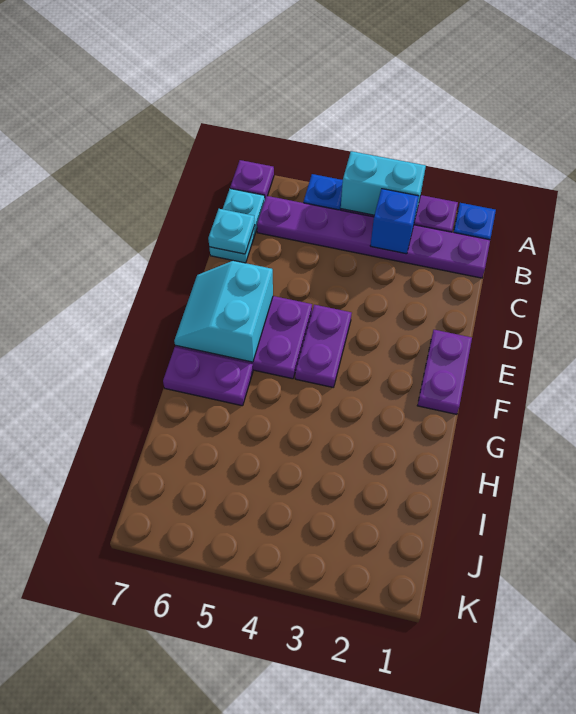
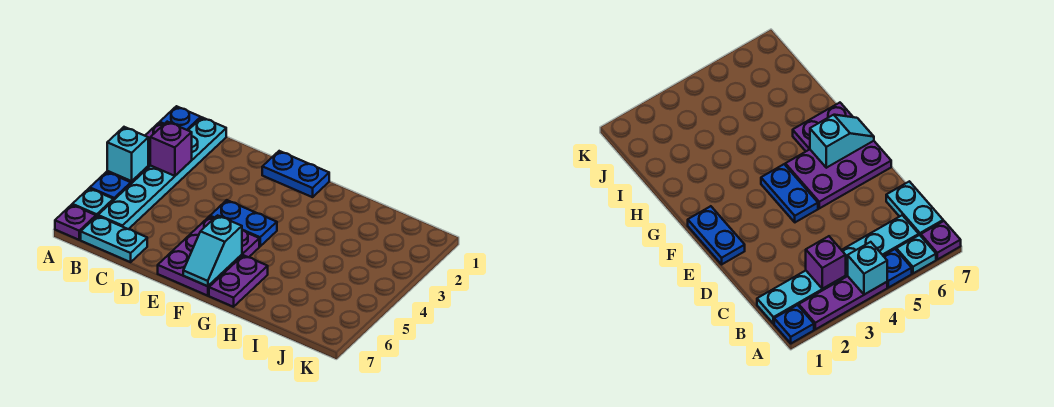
cyan 1x2 brick [341,151,426,217] -> cyan 1x1 brick [107,127,148,181]
purple 1x6 plate [257,196,490,278] -> cyan 1x6 plate [98,118,226,229]
blue 1x1 brick [370,189,419,254] -> purple 1x1 brick [150,122,192,176]
cyan 1x1 plate [208,209,255,254] -> cyan 1x1 plate moved to [72,188,113,216]
purple 1x2 plate [417,330,472,414] -> blue 1x2 plate [262,151,329,197]
purple 1x2 plate [295,305,351,387] -> blue 1x2 plate [210,200,277,246]
cyan 2x2 slope [174,261,273,362] -> cyan 1x2 slope [183,215,242,286]

